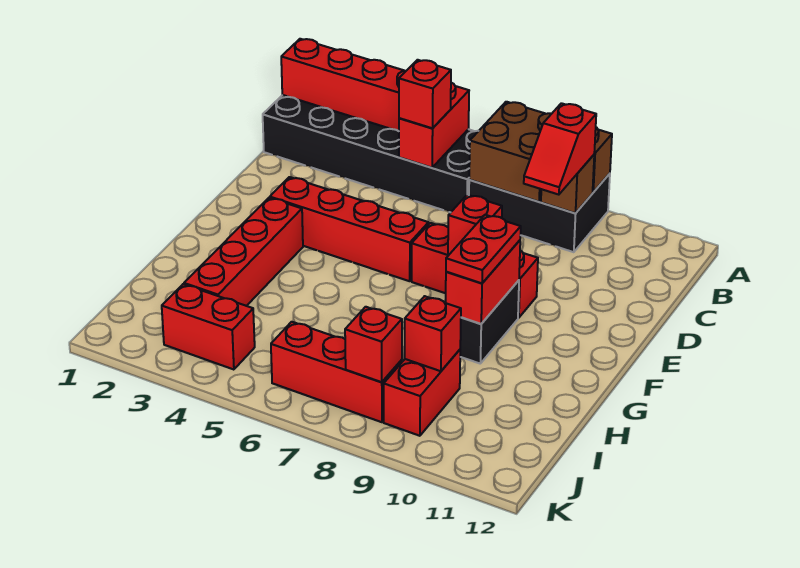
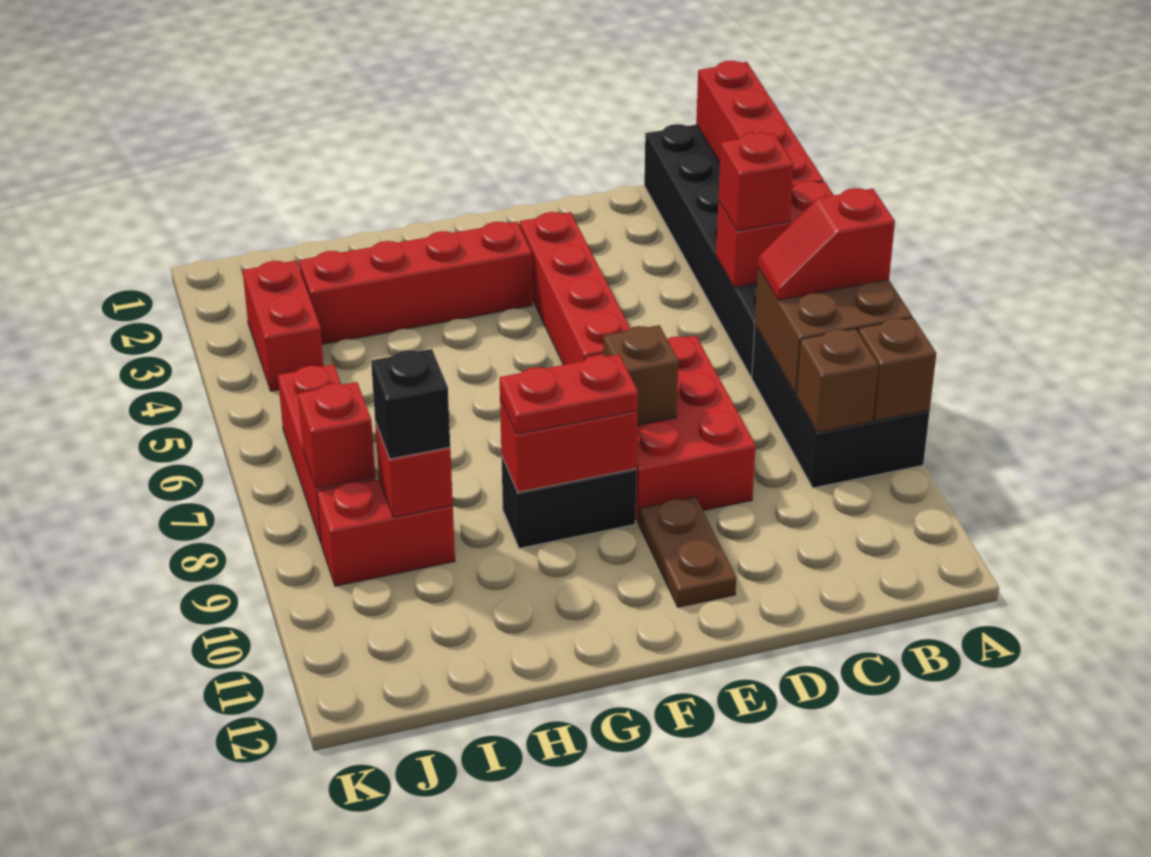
red 1x2 slope [524,103,596,195] -> red 1x2 slope moved to [758,188,895,300]
red 1x3 brick [412,223,538,318] -> red 2x3 brick [585,335,756,524]
red 1x1 brick [448,195,502,255] -> brown 1x1 brick [603,325,678,425]
none -> brown 1x2 plate [639,497,736,607]
none -> black 1x1 brick [371,349,450,459]

